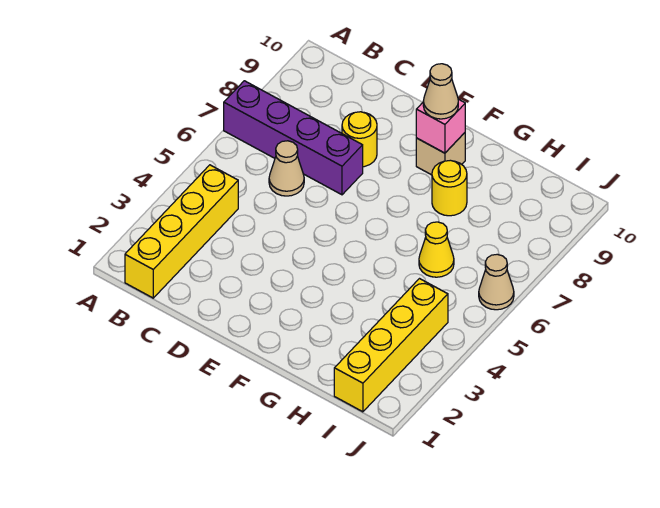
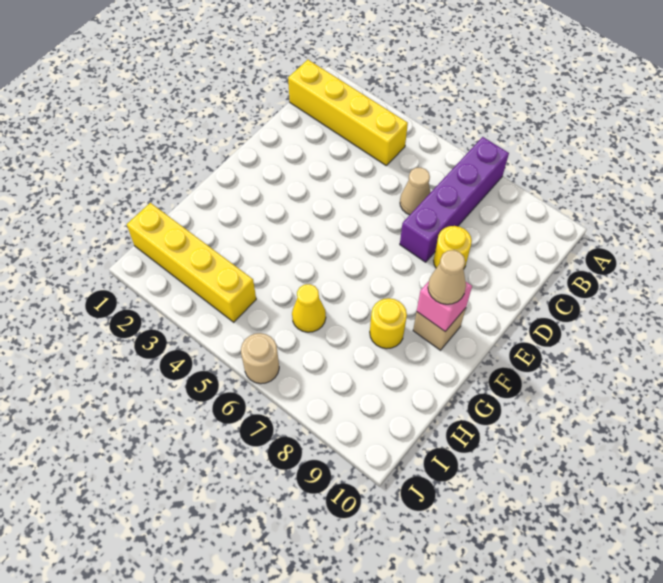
tan 1x1 cone [479,254,514,310] -> tan 1x1 round brick [241,333,279,384]

